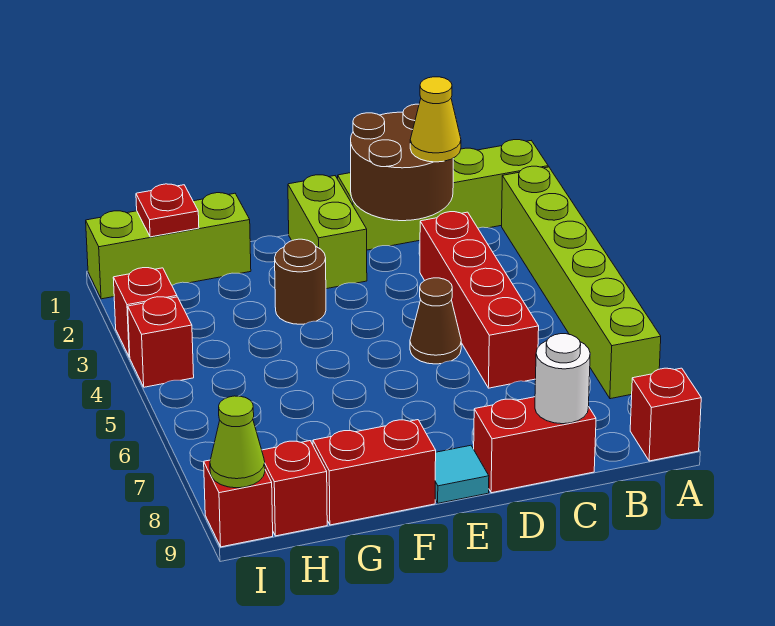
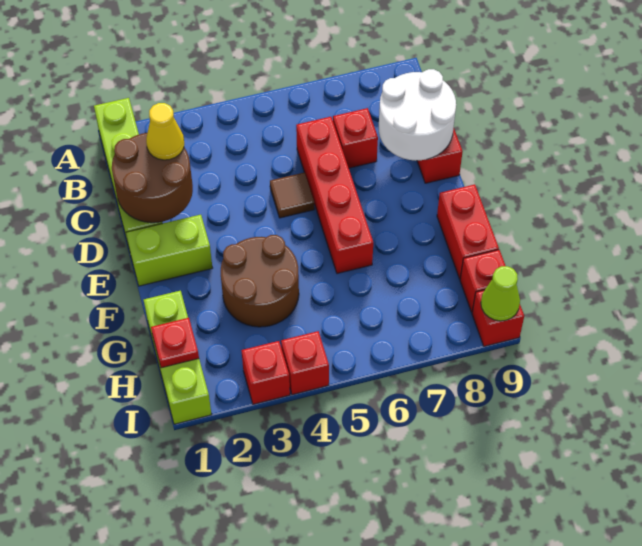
lime 1x6 brick [502,166,661,399] -> none
red 1x1 brick [630,368,701,461] -> red 1x1 brick moved to [333,108,378,168]
red 1x4 brick [420,212,539,388] -> red 1x4 brick turned to [296,117,373,274]
white 1x1 round brick [535,334,590,424] -> white 2x2 round brick [379,69,456,161]
brown 1x1 cone [410,278,461,364] -> brown 1x1 tile [270,172,314,218]
cyan 1x1 tile [435,445,489,503] -> none
brown 1x1 round brick [275,239,326,324] -> brown 2x2 round brick [221,235,299,327]

